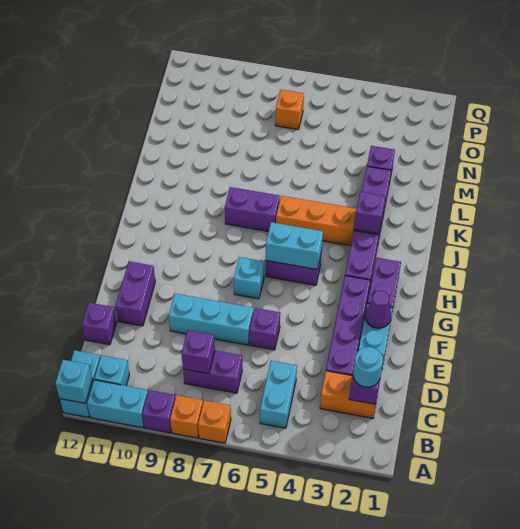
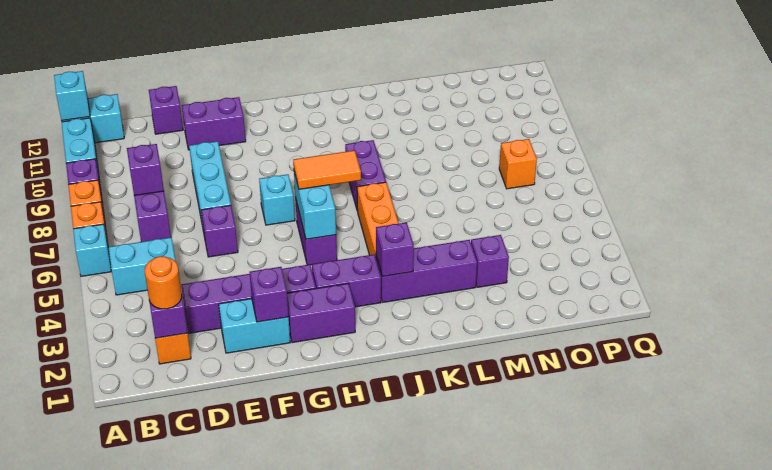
cyan 1x1 brick [94,355,129,386] -> cyan 1x1 brick moved to [73,224,111,276]
cyan 1x1 round brick [353,347,383,387] -> orange 1x1 round brick [145,256,182,309]
purple 1x1 cone [365,291,391,328] -> purple 1x1 brick [250,267,289,322]
none -> orange 1x2 tile [293,150,361,189]

